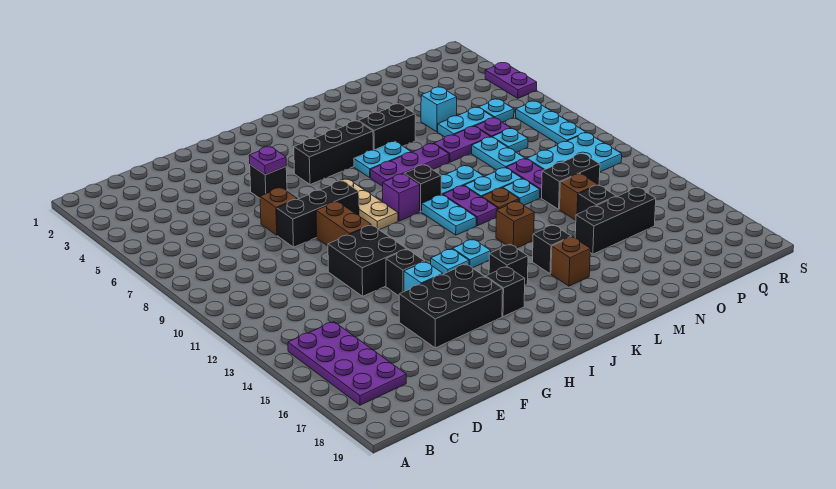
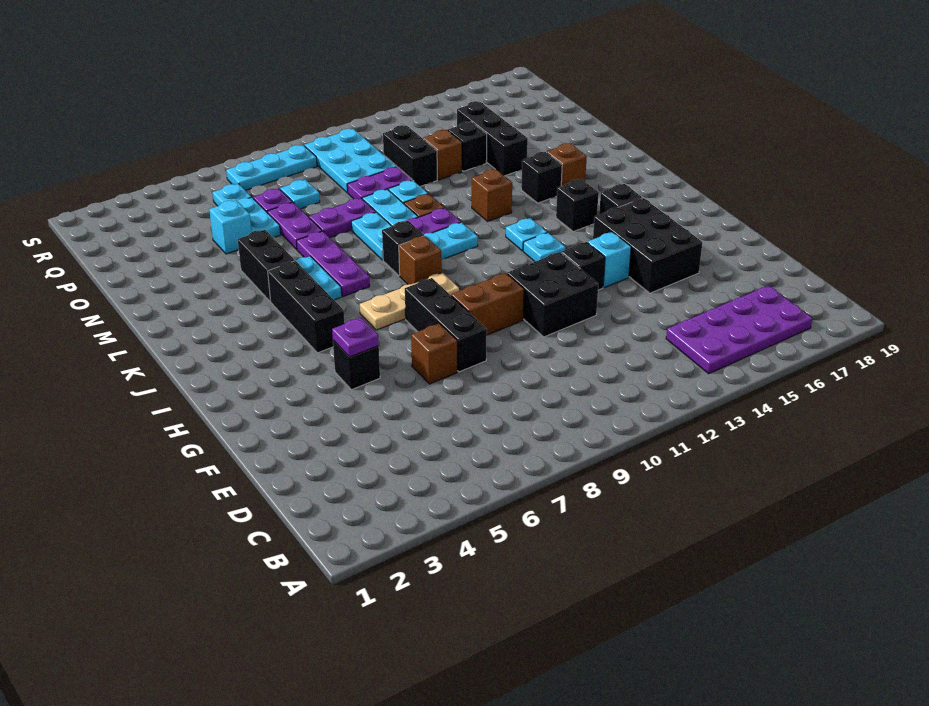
purple 1x1 brick [383,174,420,221] -> brown 1x1 brick [399,236,442,284]
cyan 1x2 plate [472,137,525,170] -> none
purple 1x2 plate [485,63,537,98] -> purple 1x2 plate moved to [309,198,376,238]

